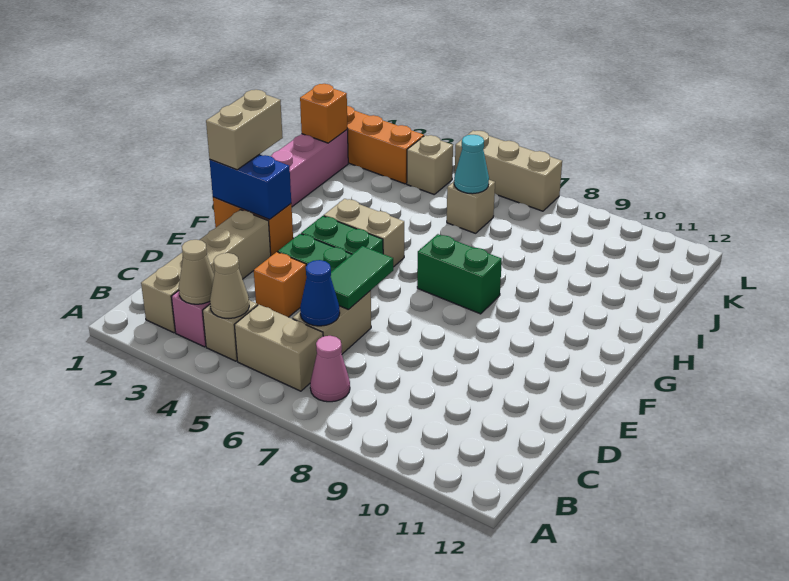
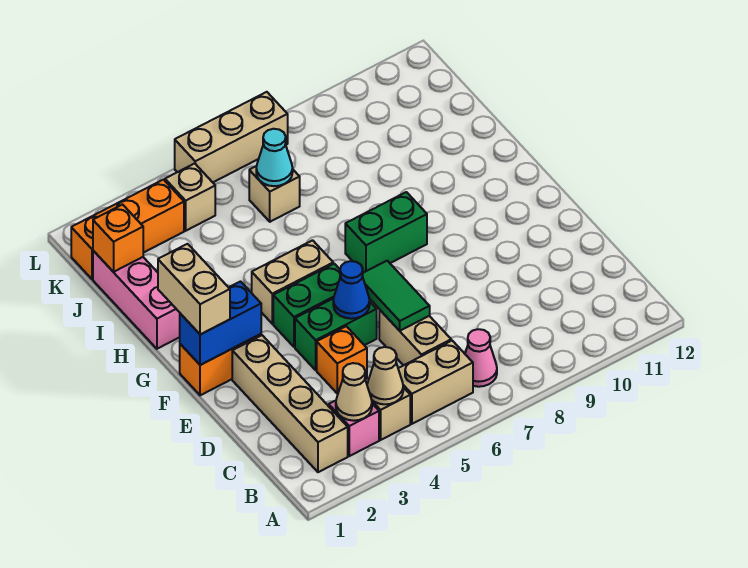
blue 1x1 cone [300,260,340,326] -> blue 1x1 cone moved to [333,261,370,319]

